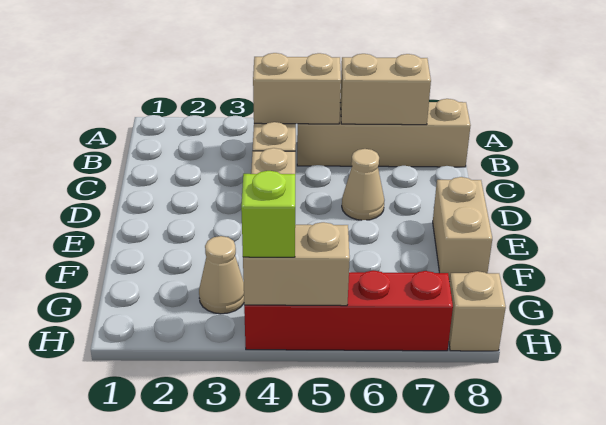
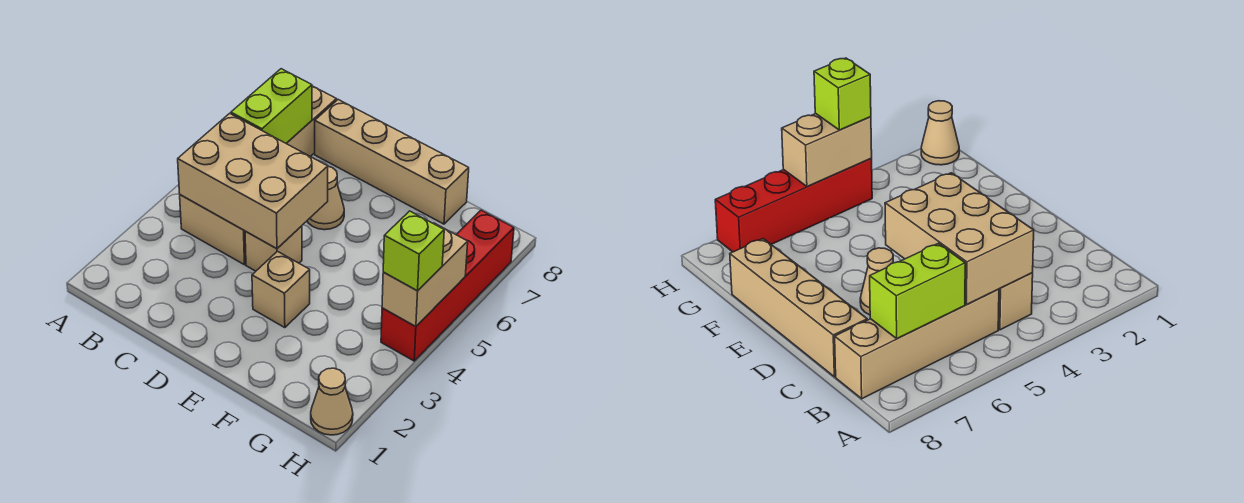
tan 1x2 brick [253,53,341,124] -> tan 2x3 brick [178,113,328,249]
tan 1x2 brick [340,54,431,125] -> lime 1x2 brick [231,69,312,144]
tan 1x2 brick [433,177,492,281] -> tan 1x4 brick [315,100,469,224]
tan 1x1 cone [199,236,244,314] -> tan 1x1 cone moved to [311,368,353,435]
tan 1x1 brick [449,271,506,351] -> tan 1x1 brick moved to [252,251,310,328]

